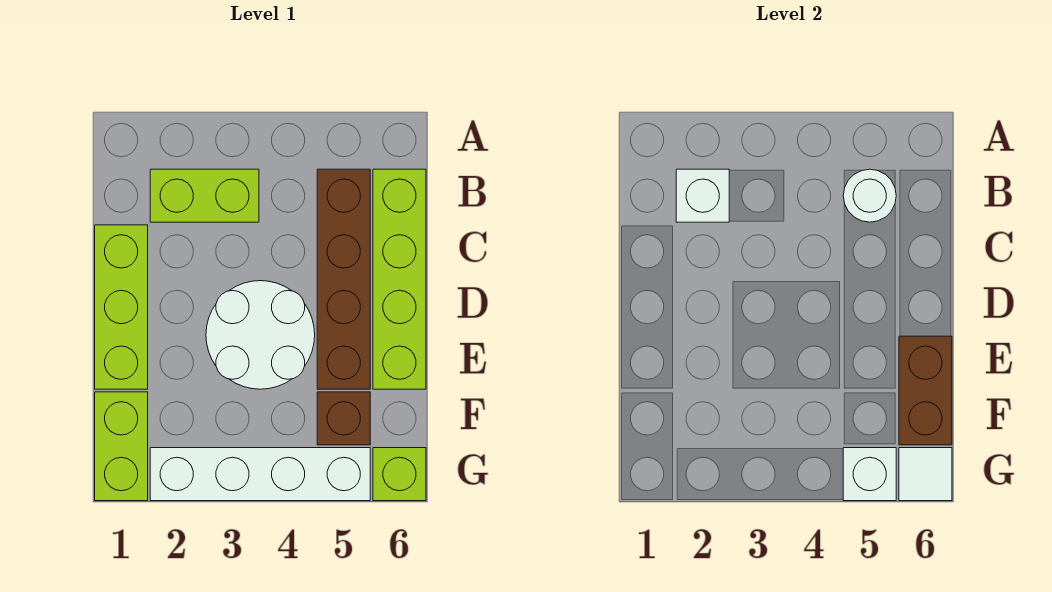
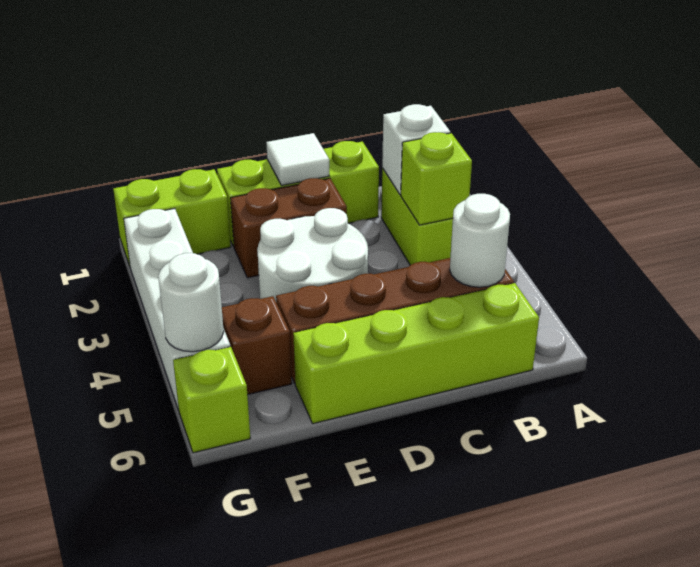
none -> lime 1x1 brick [401,132,472,225]
brown 1x2 brick [899,336,952,445] -> brown 1x2 brick moved to [230,178,347,278]
white 1x1 brick [843,448,896,501] -> white 1x1 round brick [158,253,224,352]
white 1x1 tile [899,448,952,501] -> white 1x1 tile moved to [266,133,329,186]

